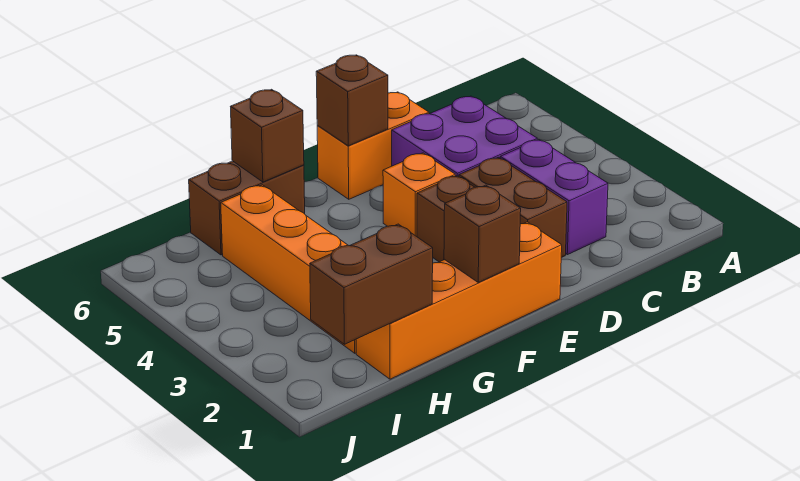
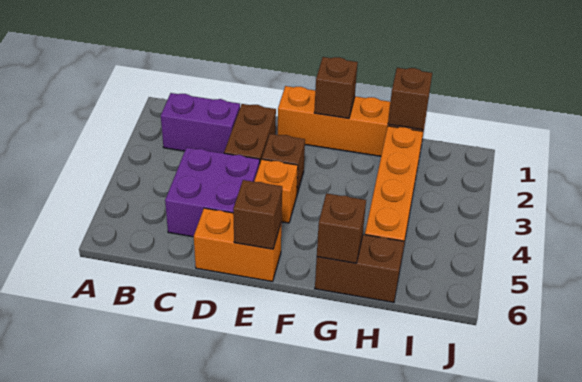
purple 1x2 brick [500,139,608,255] -> purple 1x2 brick turned to [161,93,240,153]
brown 1x2 brick [310,224,433,344] -> brown 1x1 brick [388,68,432,130]

